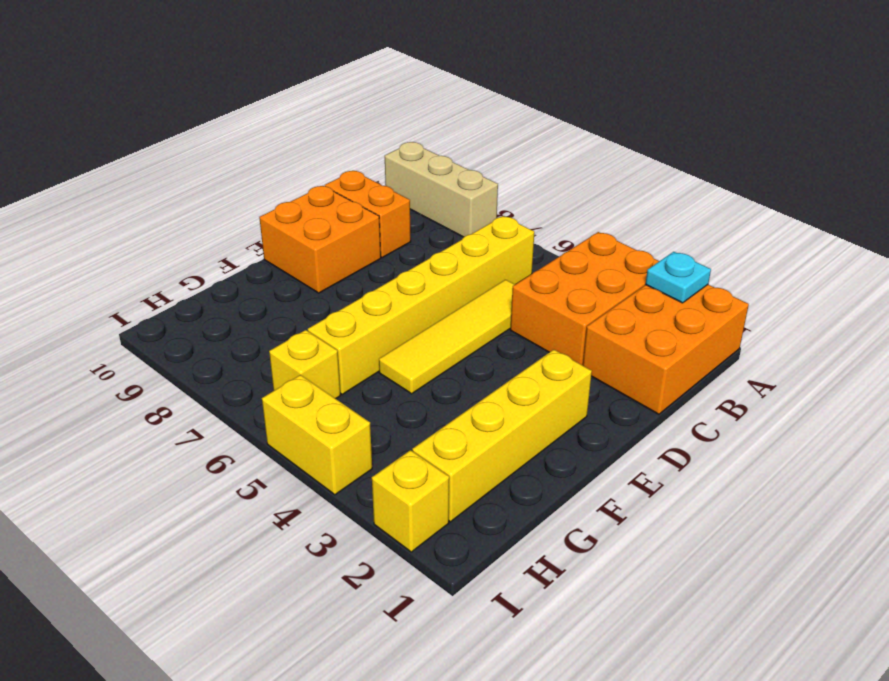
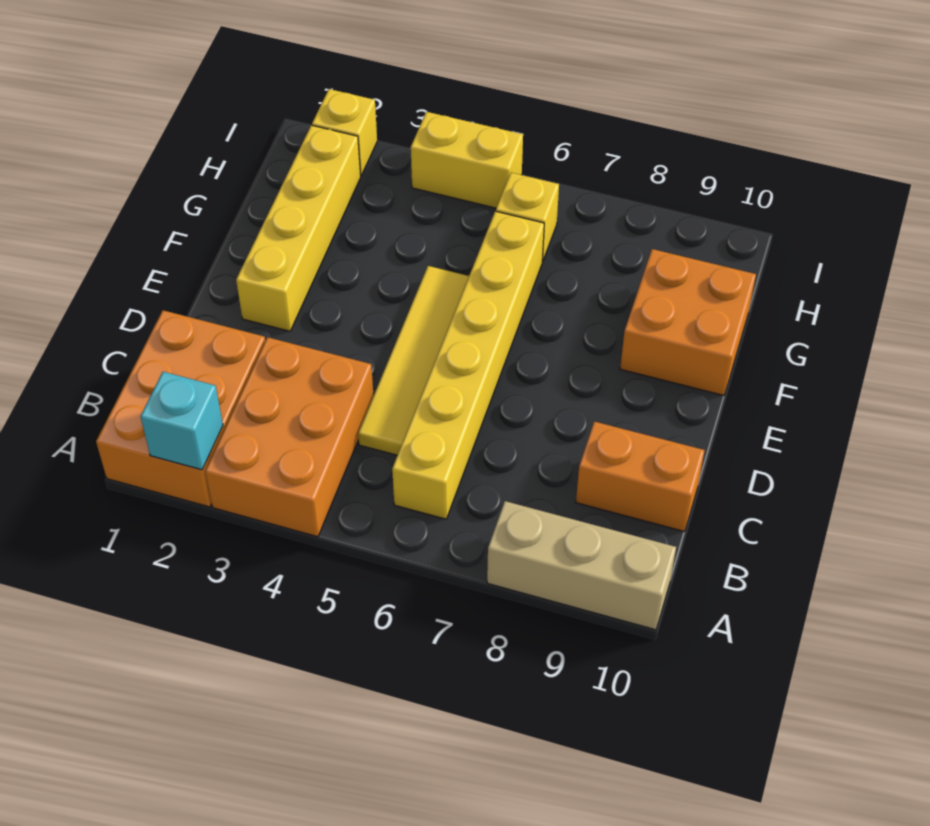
cyan 1x1 plate [645,252,711,303] -> cyan 1x1 brick [141,372,223,470]
orange 2x2 brick [259,186,381,293] -> orange 2x2 brick moved to [620,249,756,395]

